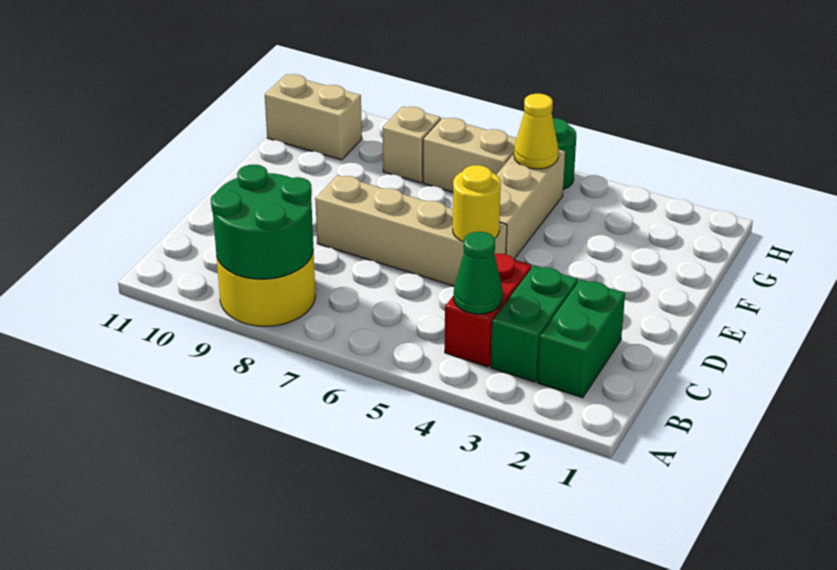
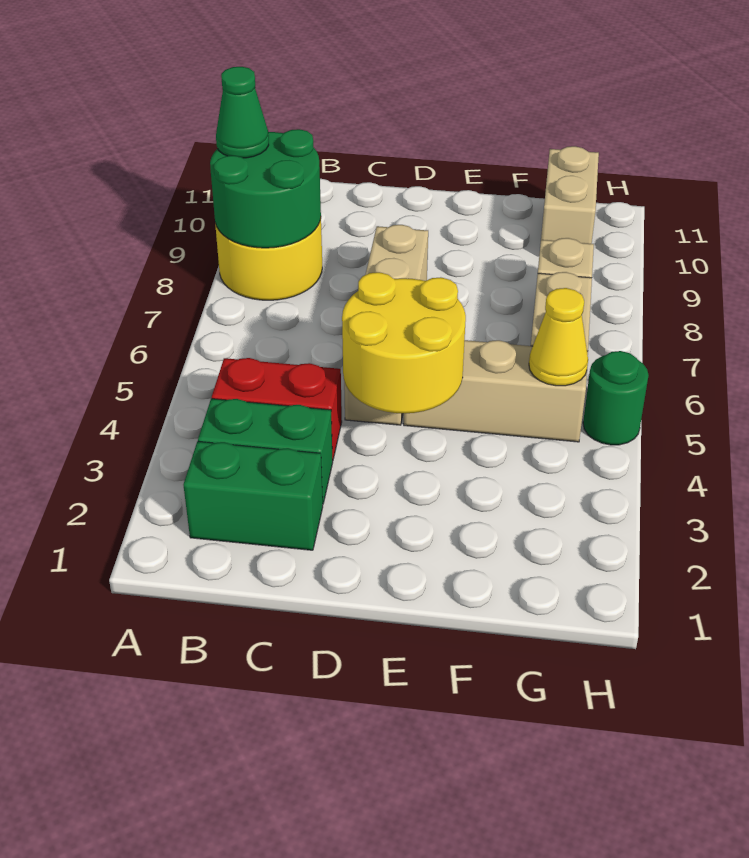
green 1x1 cone [454,232,503,314] -> green 1x1 cone moved to [216,67,269,158]
yellow 1x1 round brick [453,165,501,242] -> yellow 2x2 round brick [342,272,466,413]

